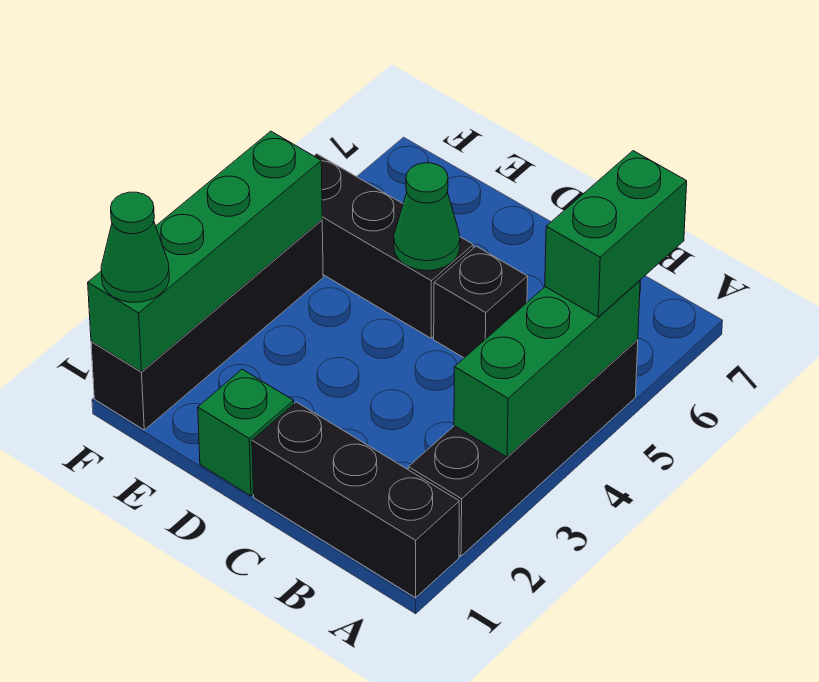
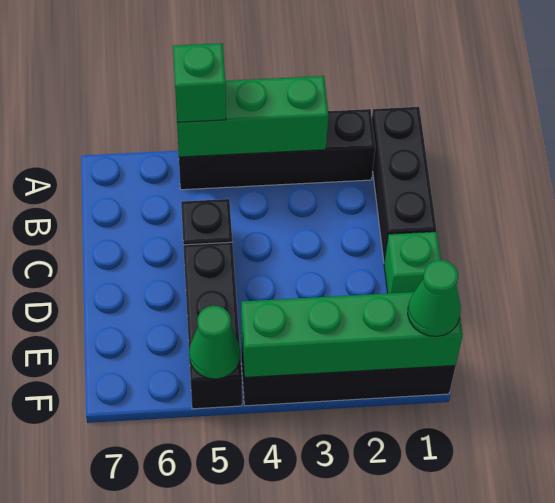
green 1x2 brick [545,151,687,317] -> green 1x1 brick [173,43,226,122]
green 1x1 cone [394,163,460,271] -> green 1x1 cone moved to [189,306,240,379]

